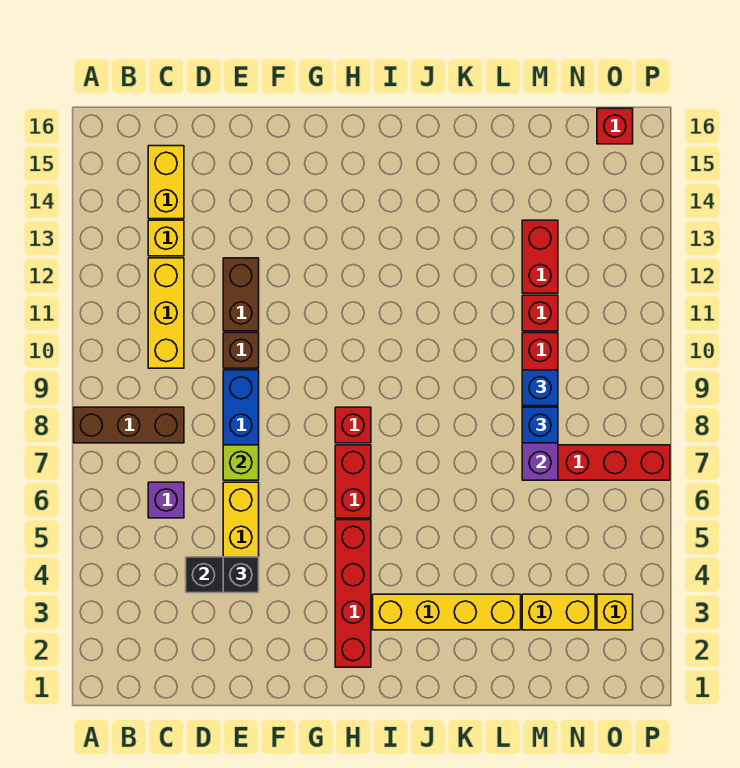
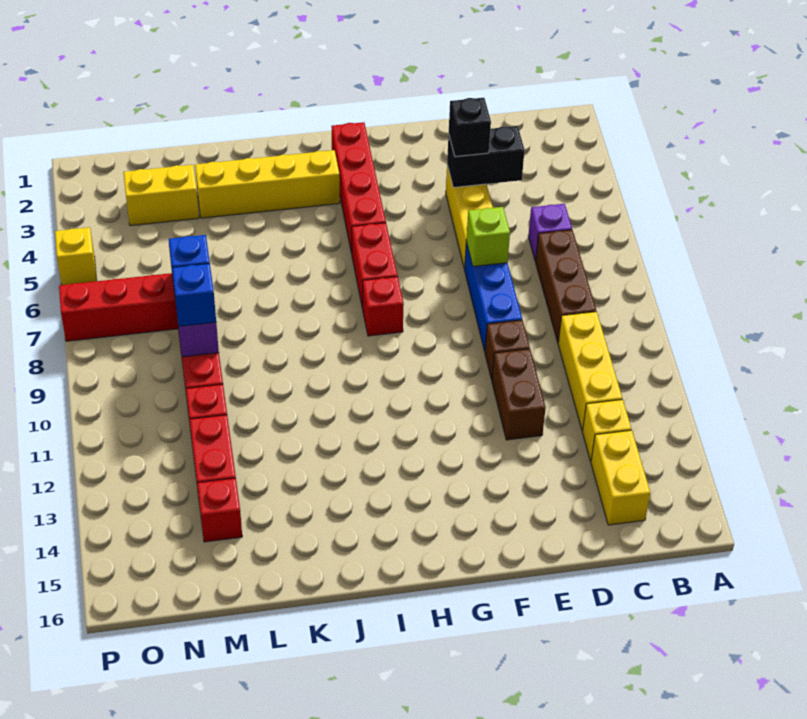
brown 1x3 brick [74,407,184,443] -> brown 1x3 brick turned to [536,230,596,342]
yellow 1x1 brick [597,594,633,630] -> yellow 1x1 brick moved to [55,227,97,285]
red 1x1 brick [597,108,633,144] -> red 1x1 brick moved to [197,478,242,542]

